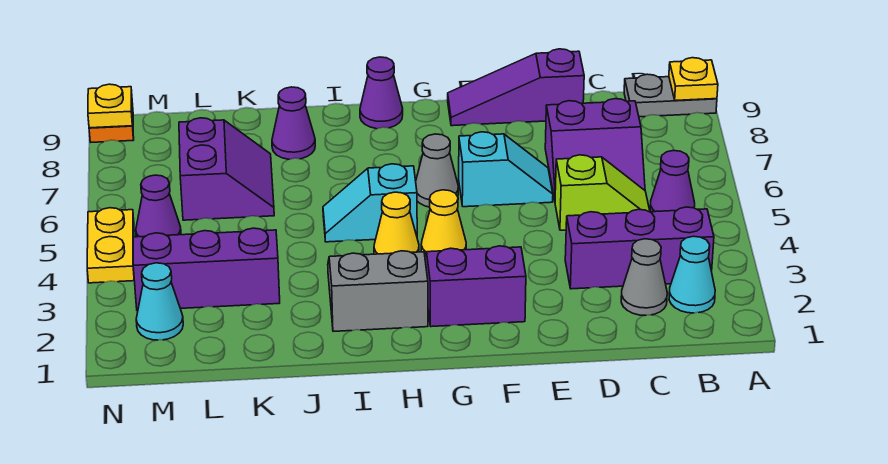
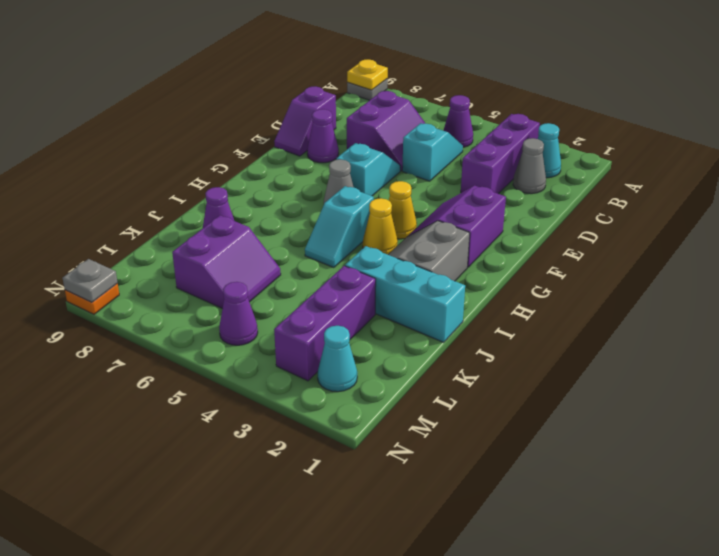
grey 1x2 plate [624,74,717,117] -> grey 1x1 plate [347,79,388,100]
lime 1x2 slope [555,155,650,230] -> cyan 1x2 slope [402,123,463,181]
purple 1x3 slope [448,49,584,126] -> purple 1x2 slope [274,87,336,156]
purple 1x1 cone [360,57,403,129] -> purple 1x1 cone moved to [307,109,339,163]
none -> cyan 1x3 brick [345,246,465,342]
purple 2x2 slope [179,118,274,220] -> purple 2x2 slope turned to [172,215,281,309]
yellow 1x2 plate [87,208,134,283] -> none
yellow 1x1 plate [88,84,132,128] -> grey 1x1 plate [63,259,118,302]

